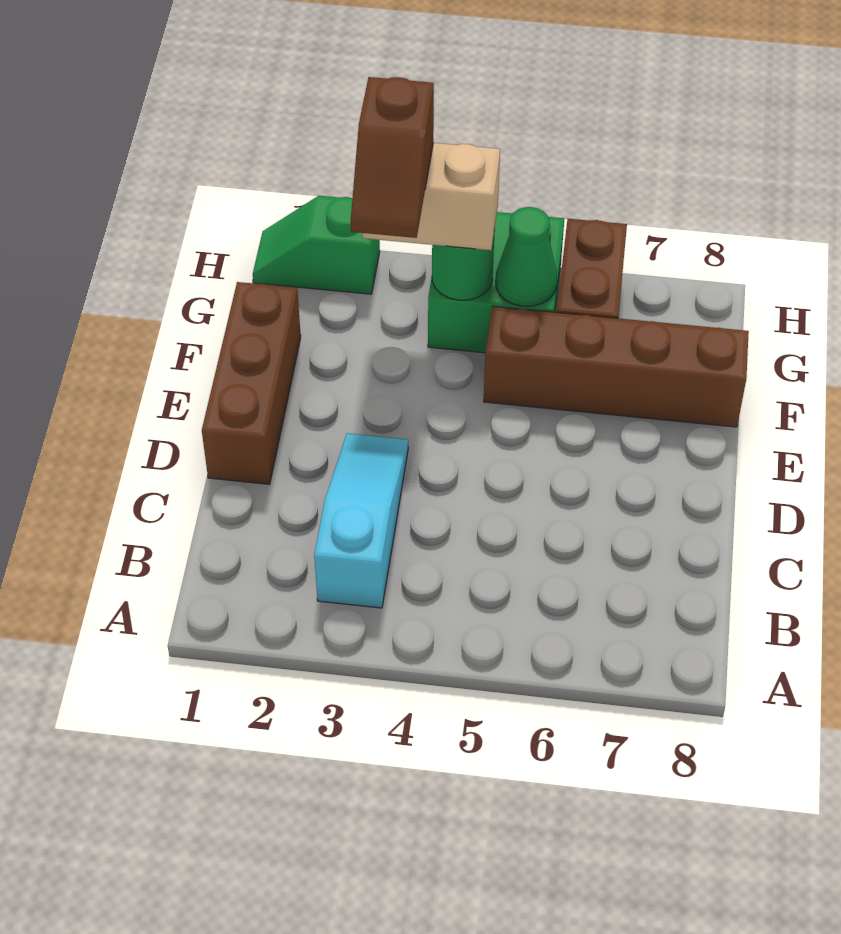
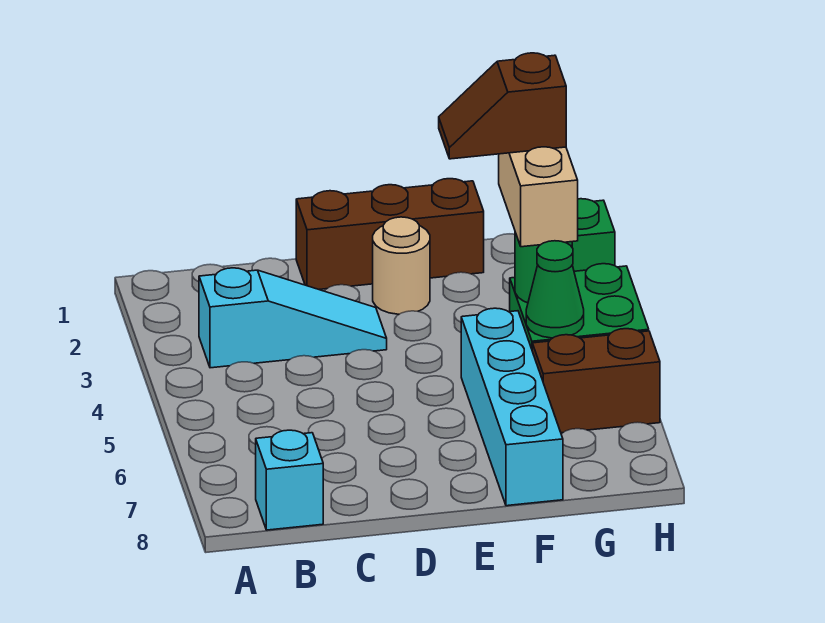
none -> cyan 1x1 brick [256,430,323,530]
none -> tan 1x1 round brick [373,217,430,314]
brown 1x4 brick [484,306,749,427] -> cyan 1x4 brick [461,308,563,506]

